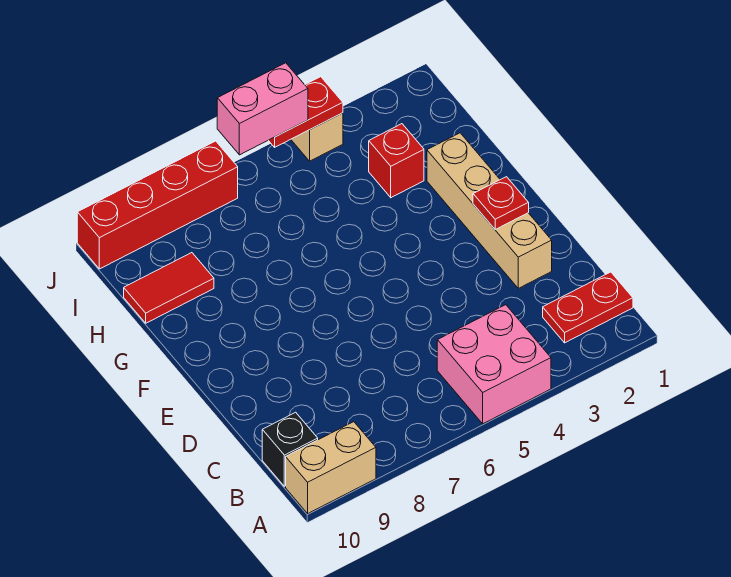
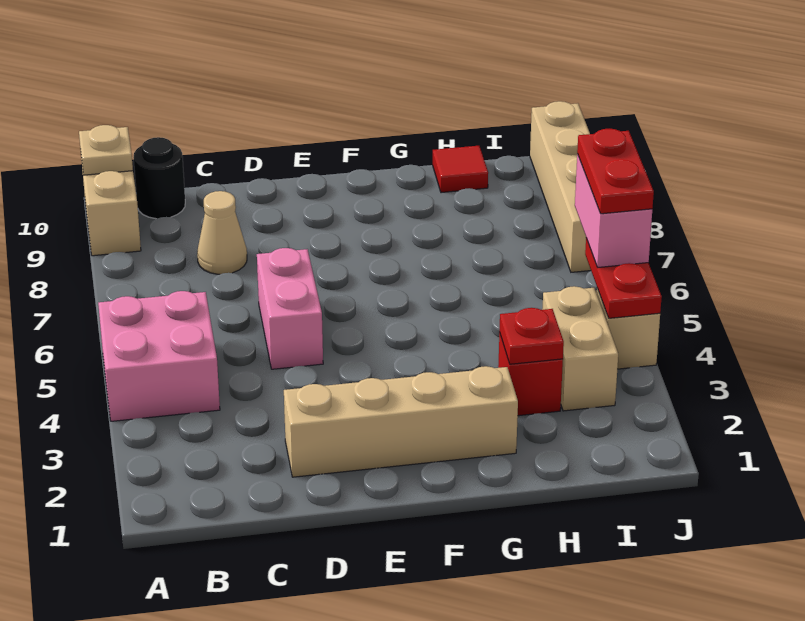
none -> tan 1x1 plate [79,125,133,175]
red 1x2 plate [543,272,633,343] -> red 1x2 plate moved to [577,129,654,214]
black 1x1 brick [262,412,318,486] -> black 1x1 round brick [133,137,185,219]
none -> tan 1x1 cone [197,191,247,274]
none -> pink 1x2 brick [257,248,323,369]
red 1x1 plate [473,177,529,229] -> red 1x1 plate moved to [500,308,564,364]
red 1x2 tile [124,253,214,323] -> red 1x1 tile [433,146,488,193]
none -> tan 1x2 brick [542,286,618,411]
red 1x4 brick [77,141,238,269] -> tan 1x4 brick [530,101,591,272]

